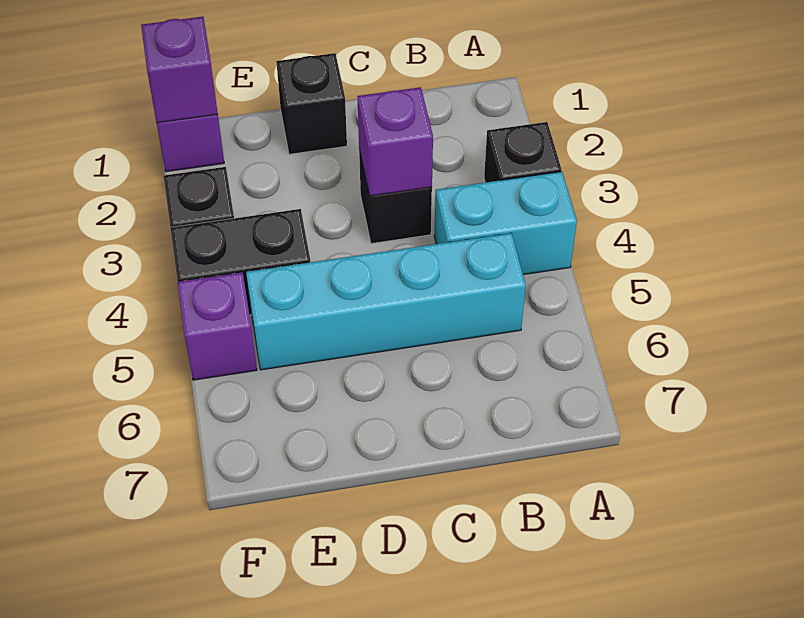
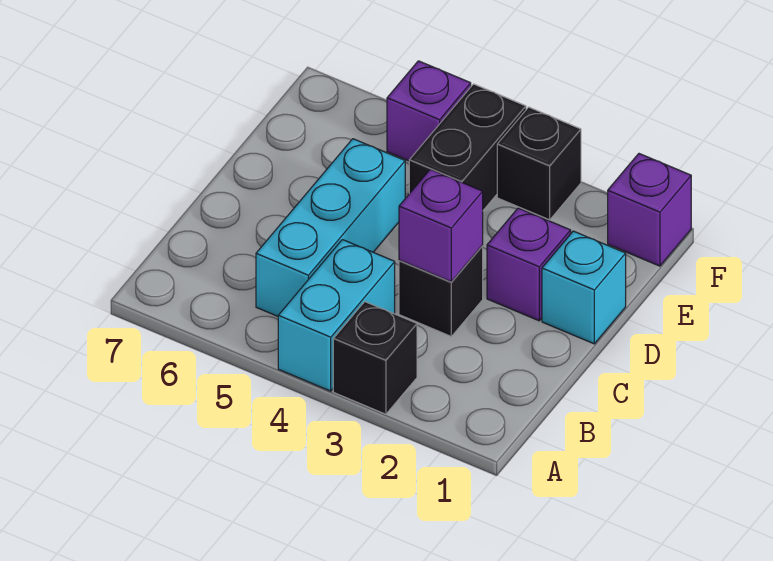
cyan 1x4 brick [246,233,526,370] -> cyan 1x3 brick [256,139,405,316]
black 1x1 brick [276,53,347,154] -> cyan 1x1 brick [542,231,626,344]
purple 1x1 brick [141,17,218,123] -> purple 1x1 brick moved to [487,208,571,321]

